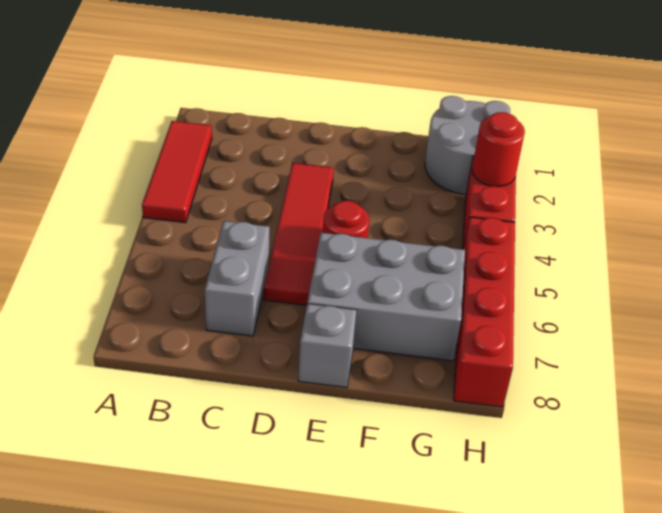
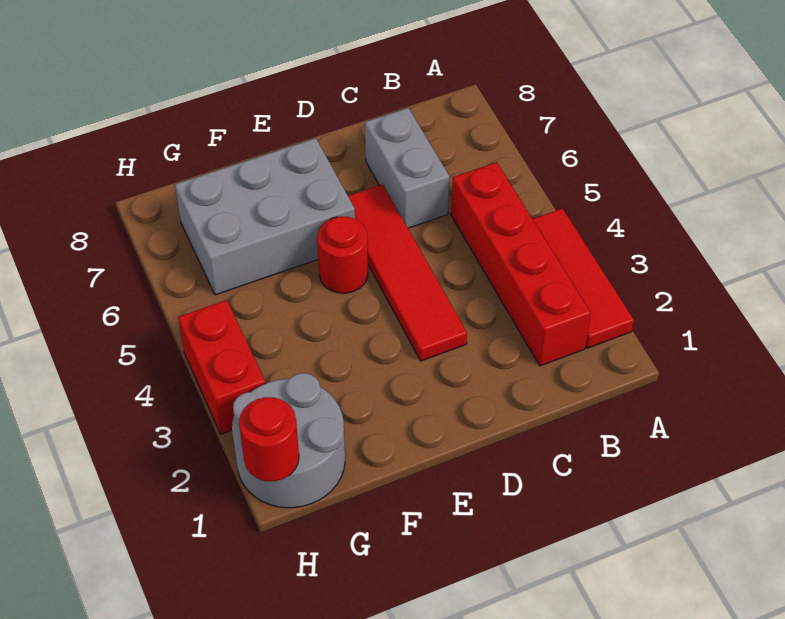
grey 1x1 brick [298,304,356,388] -> none
red 1x1 round brick [472,112,525,186] -> red 1x1 round brick moved to [239,397,299,481]
red 1x4 brick [454,217,515,407] -> red 1x4 brick moved to [451,162,591,366]

